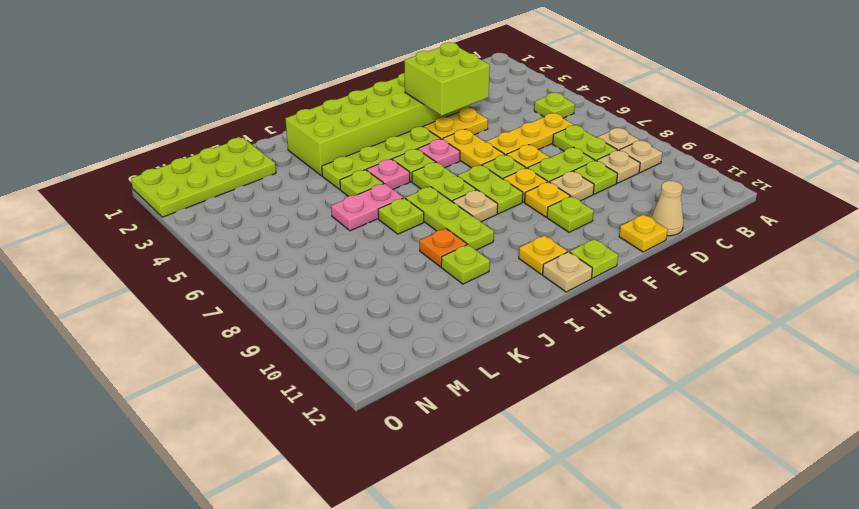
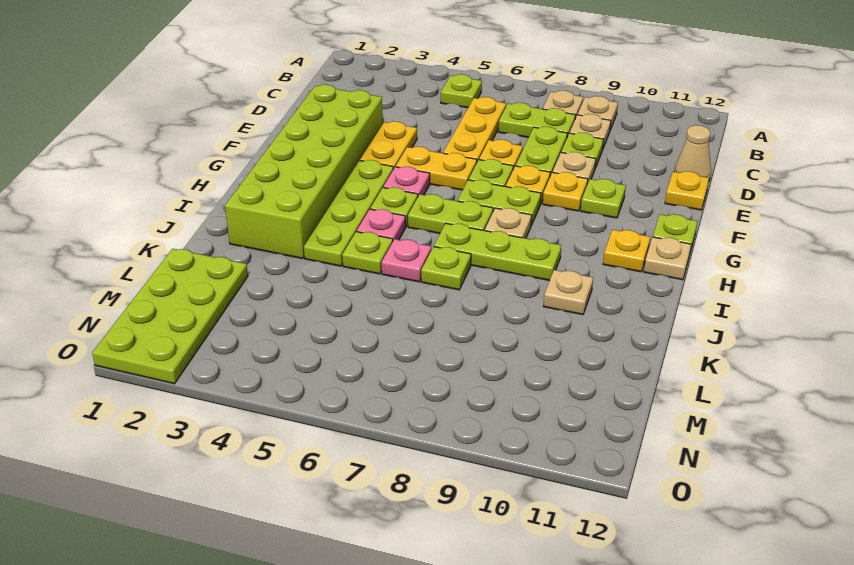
lime 2x2 brick [404,42,490,116] -> none
pink 1x2 plate [331,184,403,231] -> pink 1x1 plate [382,239,431,282]
orange 1x1 plate [420,228,467,267] -> none
lime 1x1 plate [441,245,490,284] -> tan 1x1 plate [543,270,593,315]

